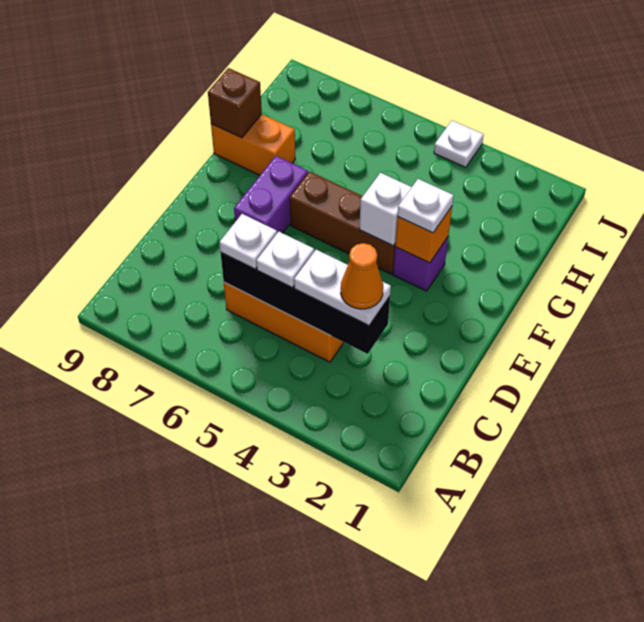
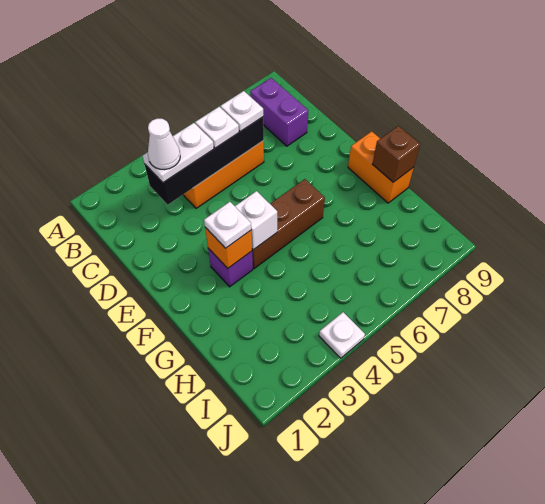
orange 1x1 cone [341,243,383,309] -> white 1x1 cone [148,119,180,170]
purple 1x2 brick [234,156,308,233] -> purple 1x2 brick moved to [250,78,308,146]
orange 1x2 brick [211,114,295,175] -> orange 1x2 brick turned to [348,131,414,203]

